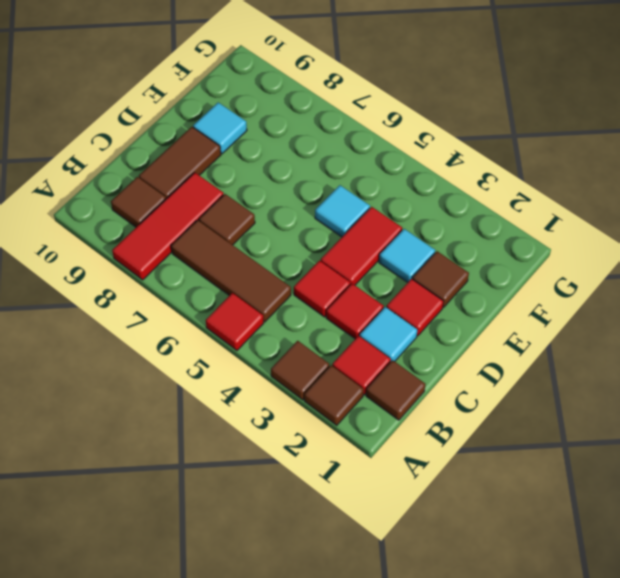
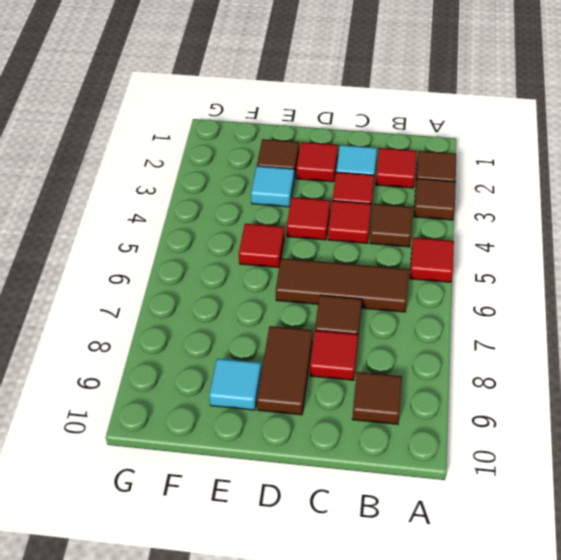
red 1x3 tile [112,172,224,280] -> red 1x1 tile [310,330,358,380]
brown 1x1 tile [366,360,425,420] -> brown 1x1 tile moved to [370,204,413,247]
brown 1x3 tile [171,220,291,322] -> brown 1x3 tile turned to [276,258,409,312]
brown 1x2 tile [139,127,221,199] -> brown 1x2 tile turned to [257,326,313,415]
red 1x2 tile [321,207,402,285] -> red 1x1 tile [287,197,330,240]
cyan 1x1 tile [315,185,370,237] -> red 1x1 tile [239,224,284,268]

